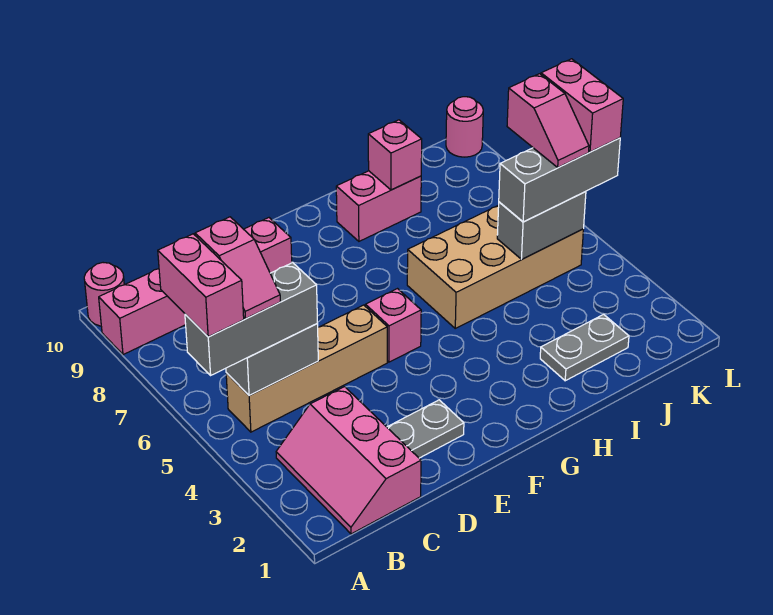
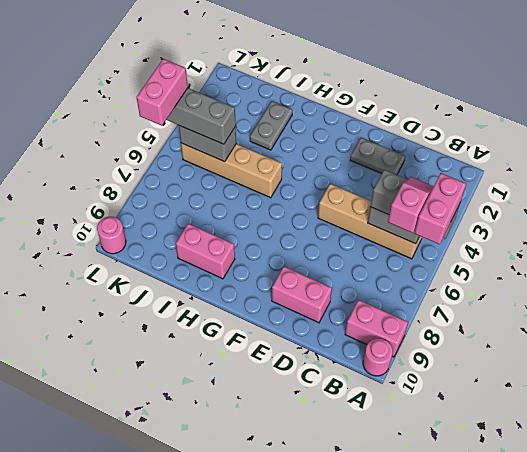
pink 2x3 slope [276,387,421,534] -> none
pink 1x1 brick [365,289,421,362] -> none
tan 2x4 brick [407,205,583,328] -> tan 1x4 brick [181,143,282,198]
grey 1x2 plate [540,314,629,381] -> grey 1x2 plate turned to [250,101,292,150]
pink 1x1 brick [368,120,422,190] -> none
pink 1x2 slope [507,74,589,168] -> none

